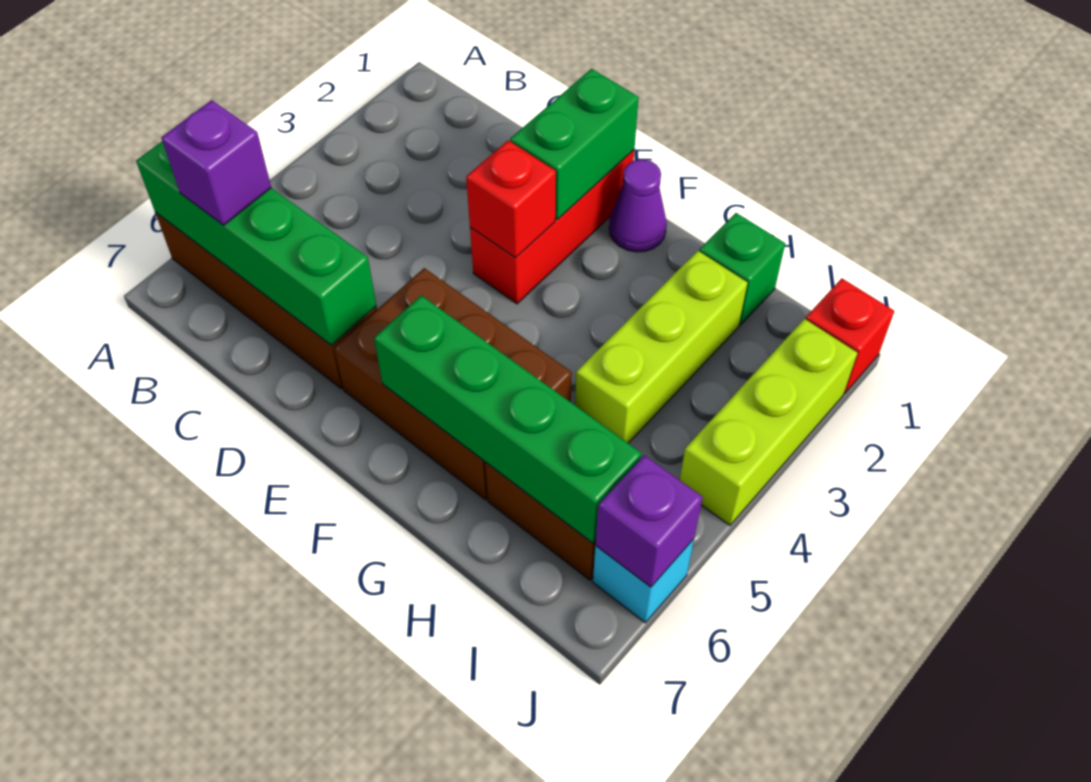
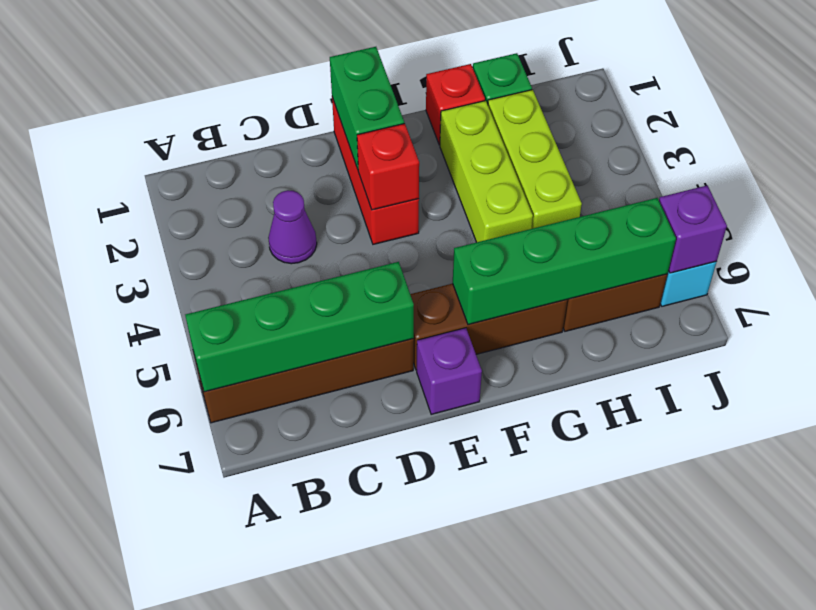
purple 1x1 brick [161,100,271,225] -> purple 1x1 brick moved to [417,328,482,415]
brown 2x3 brick [334,268,572,500] -> brown 1x3 brick [410,284,567,370]
purple 1x1 cone [609,160,667,252] -> purple 1x1 cone moved to [268,190,317,264]
red 1x1 brick [806,278,894,394] -> red 1x1 brick moved to [426,64,485,145]
lime 1x3 brick [680,319,858,525] -> lime 1x3 brick moved to [440,101,533,242]

